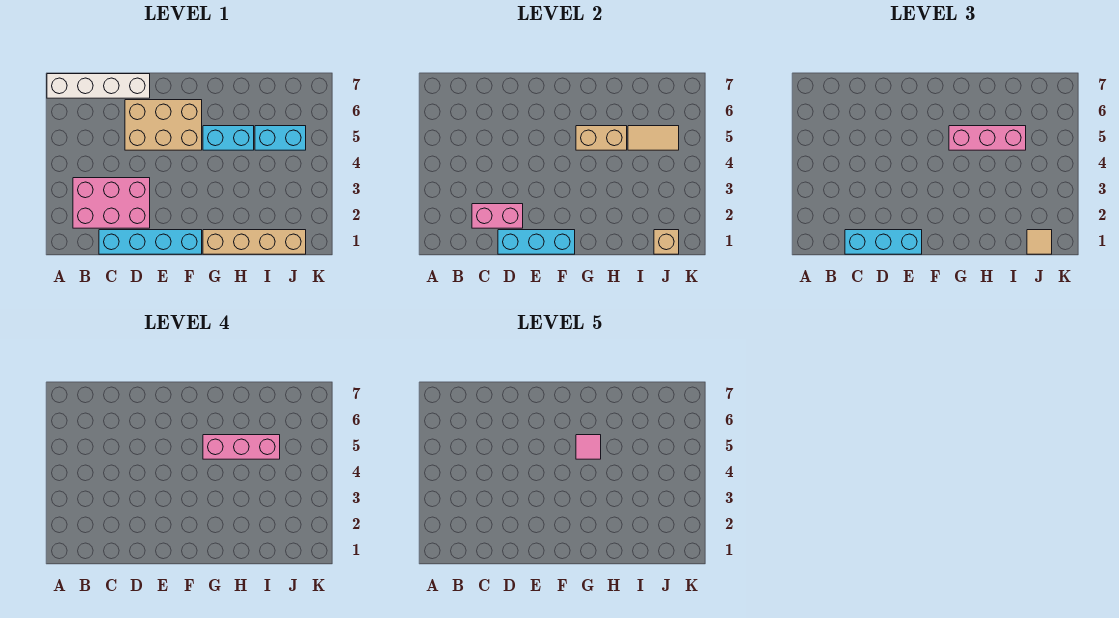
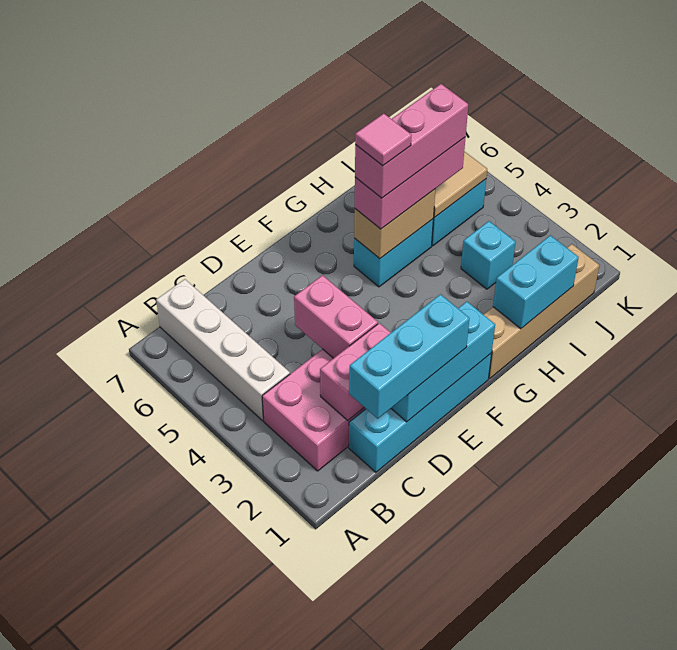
white 1x4 brick [47,74,150,98] -> white 1x4 brick turned to [156,279,290,421]
none -> pink 1x2 brick [294,275,378,358]
tan 2x3 brick [125,100,202,150] -> none
none -> cyan 1x2 brick [493,235,579,329]
none -> cyan 1x1 brick [461,221,516,289]
tan 1x1 brick [654,230,679,254] -> none
tan 1x1 tile [1027,230,1052,254] -> none

